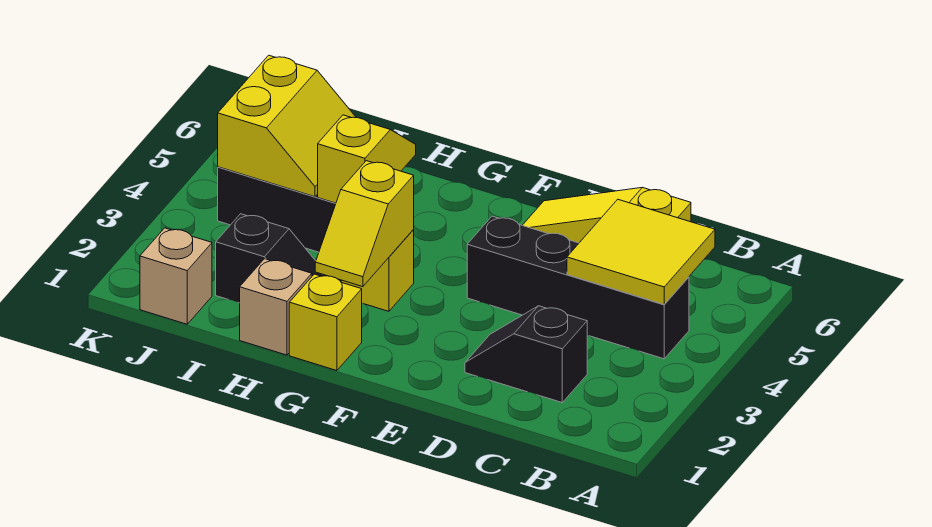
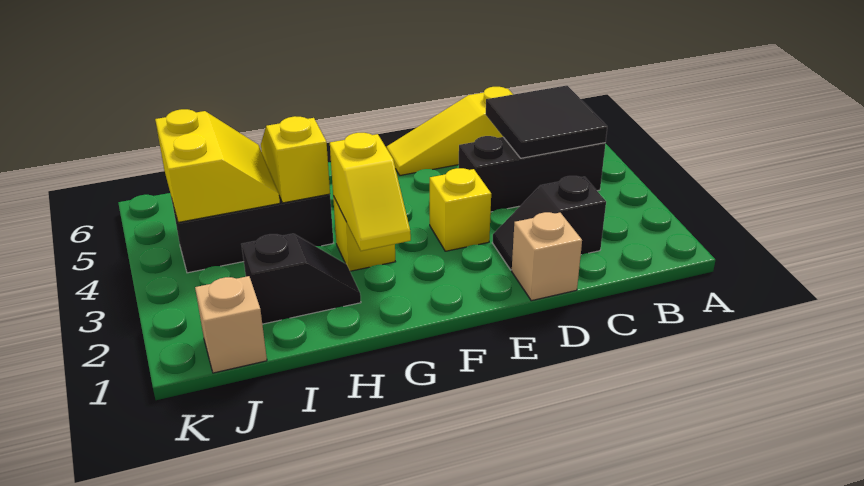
black 1x4 brick [467,216,689,359] -> black 1x3 brick [459,136,605,212]
yellow 2x2 tile [567,199,715,304] -> black 2x2 tile [486,86,607,158]
yellow 1x1 brick [289,274,362,371] -> yellow 1x1 brick moved to [430,168,491,251]
tan 1x1 brick [240,259,312,355] -> tan 1x1 brick moved to [512,212,582,301]

